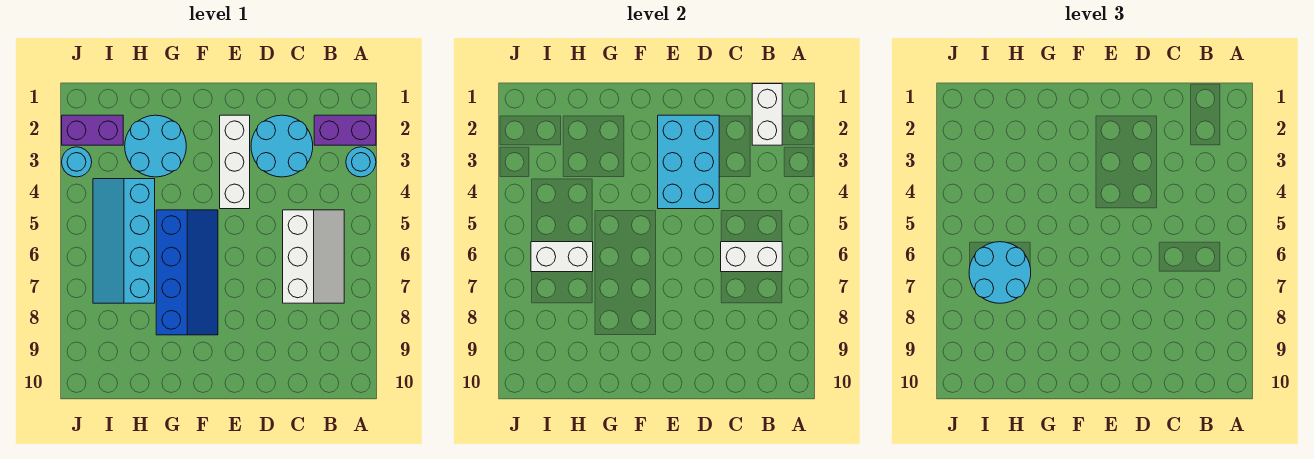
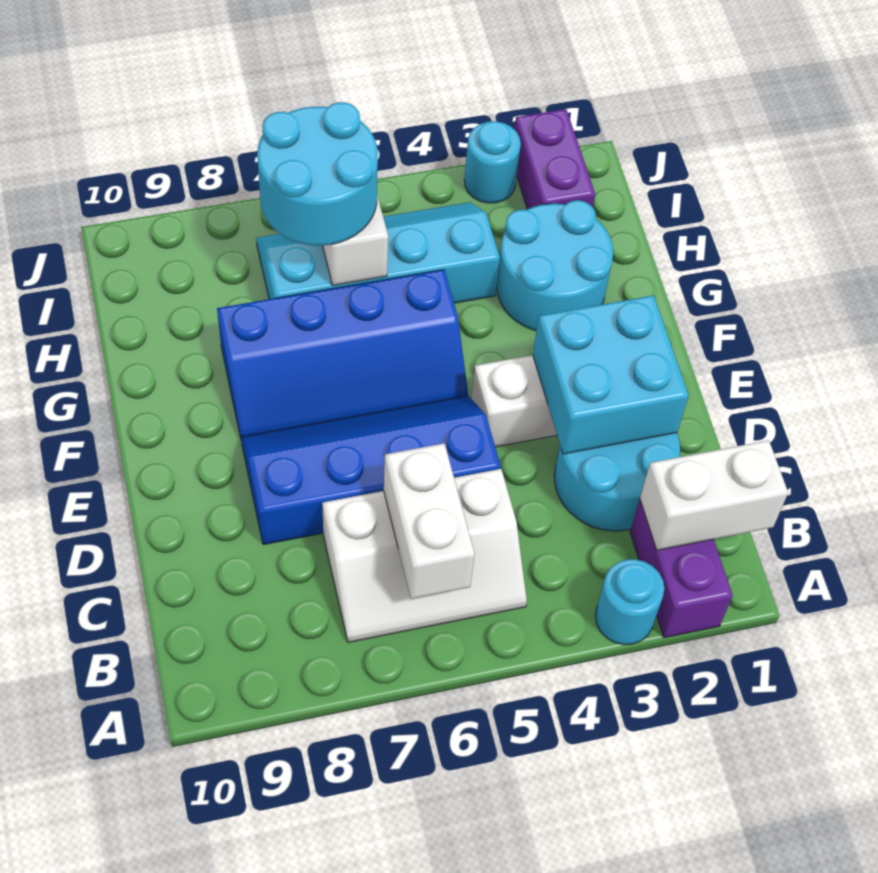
cyan 2x3 brick [658,115,719,209] -> cyan 2x2 brick [533,295,689,454]
none -> blue 2x4 slope [241,396,501,545]

